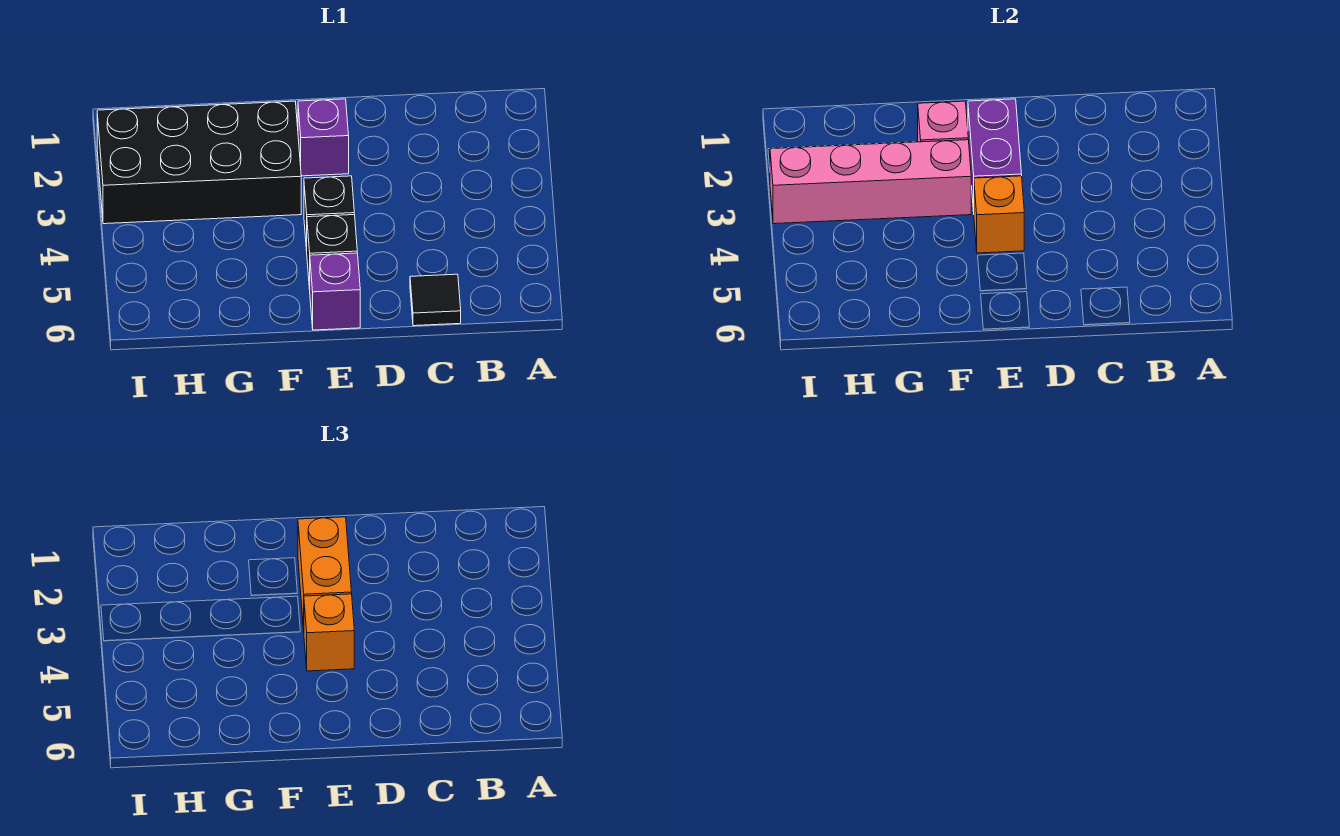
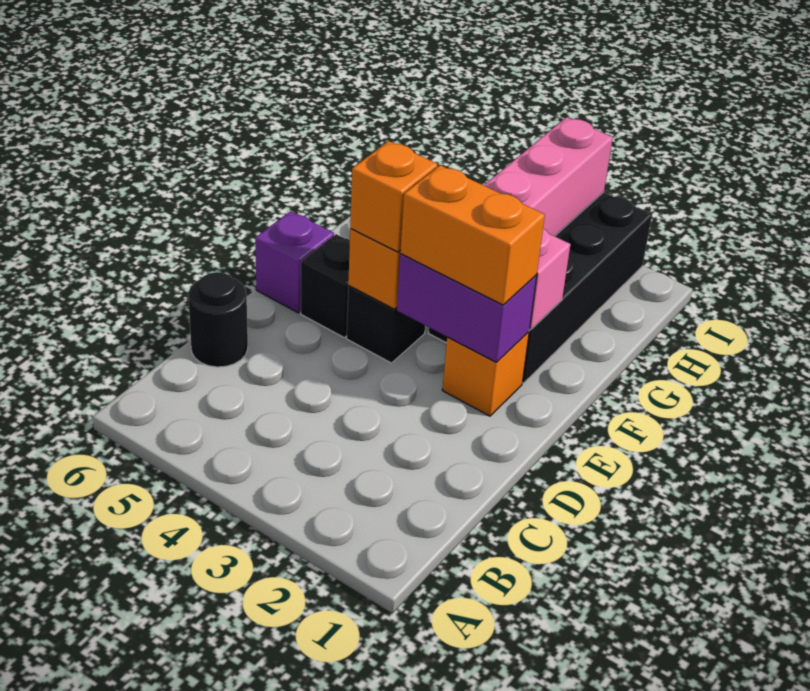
black 1x1 tile [410,274,461,326] -> black 1x1 round brick [188,272,248,367]
purple 1x1 brick [298,99,349,176] -> orange 1x1 brick [442,332,529,416]

